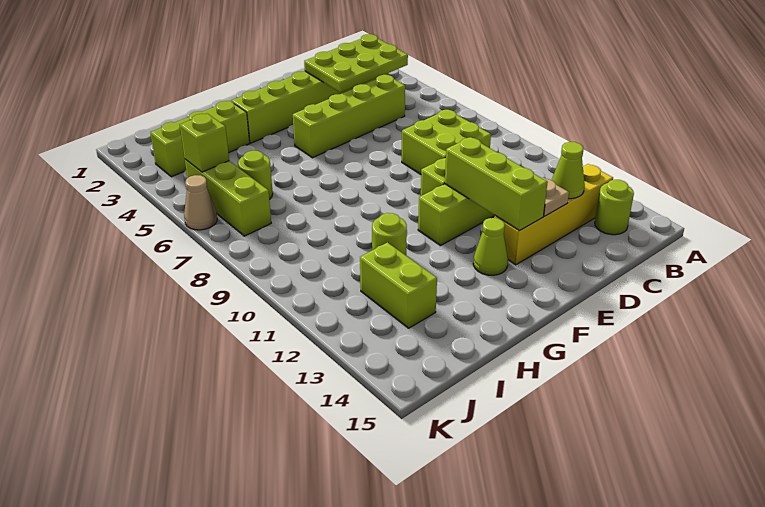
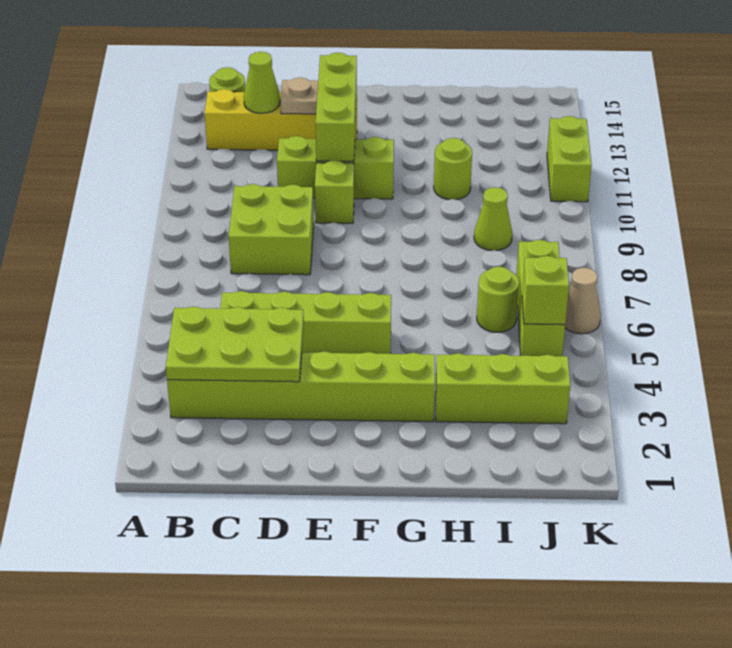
lime 1x1 cone [473,218,508,275] -> lime 1x1 cone moved to [474,187,512,251]
lime 1x2 brick [360,242,437,328] -> lime 1x2 brick moved to [547,116,592,202]

